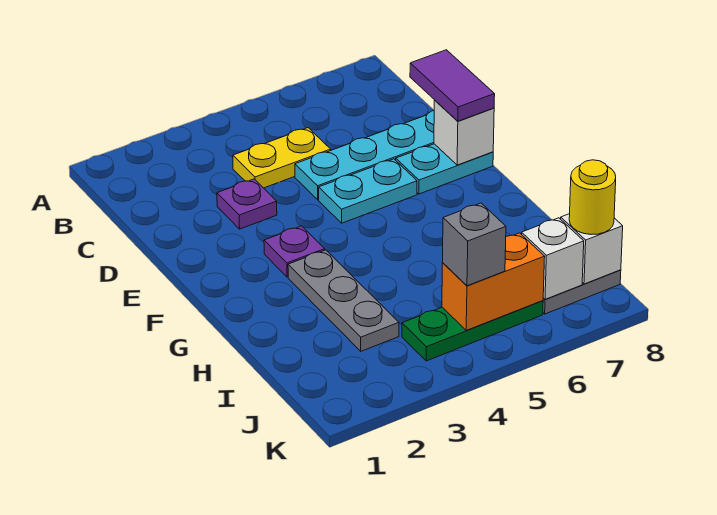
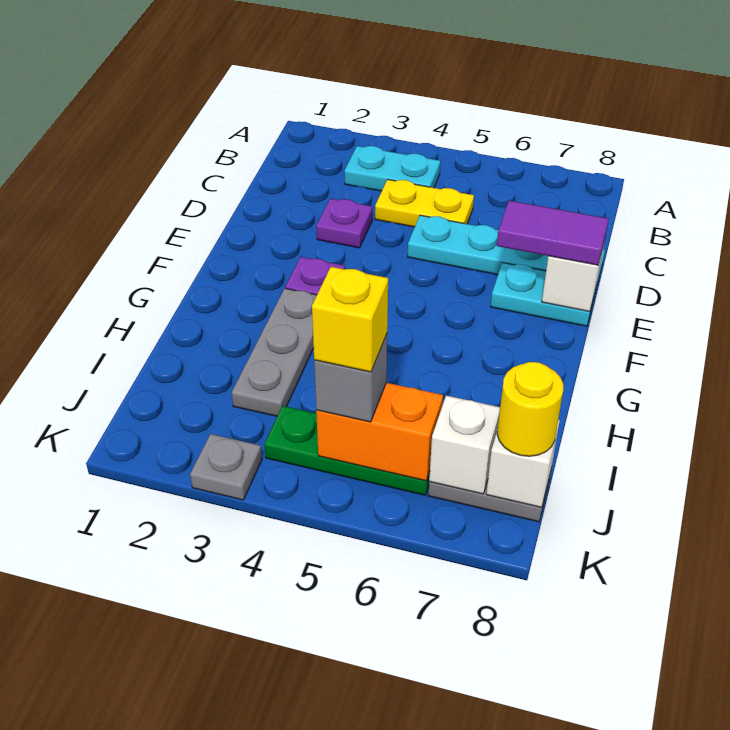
purple 1x2 tile [410,50,495,121] -> purple 1x2 tile turned to [497,201,609,265]
cyan 1x2 plate [319,159,417,223] -> cyan 1x2 plate moved to [344,146,440,191]
none -> yellow 1x1 brick [312,267,388,372]
none -> grey 1x1 plate [190,434,262,500]

